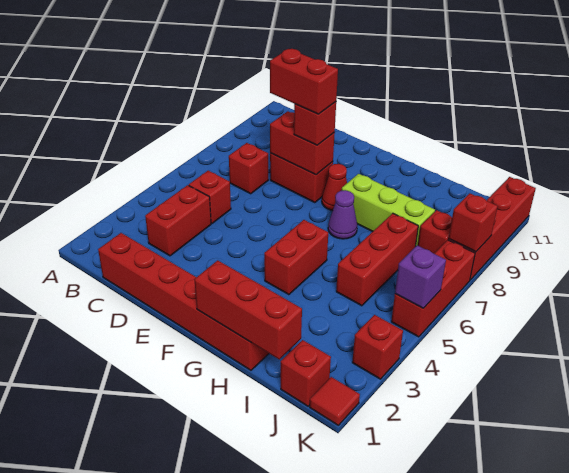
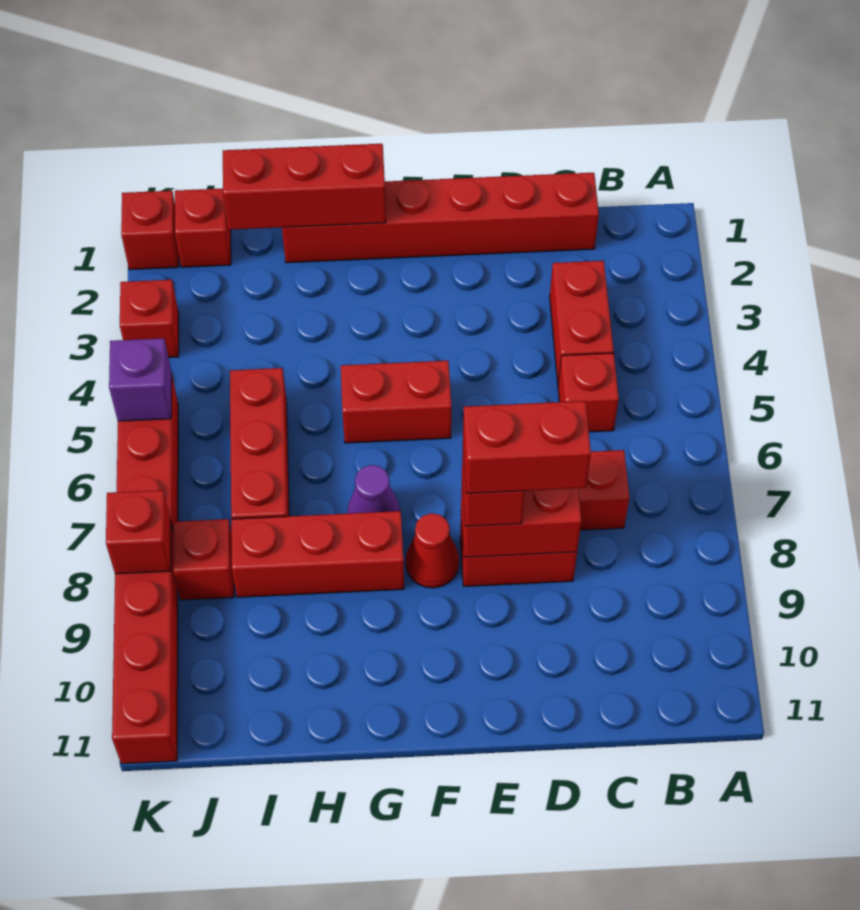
red 1x2 brick [264,220,328,295] -> red 1x2 brick turned to [341,361,452,443]
lime 1x3 brick [342,174,435,246] -> red 1x3 brick [231,511,404,597]
red 1x1 tile [310,377,360,425] -> red 1x1 brick [121,191,179,270]

